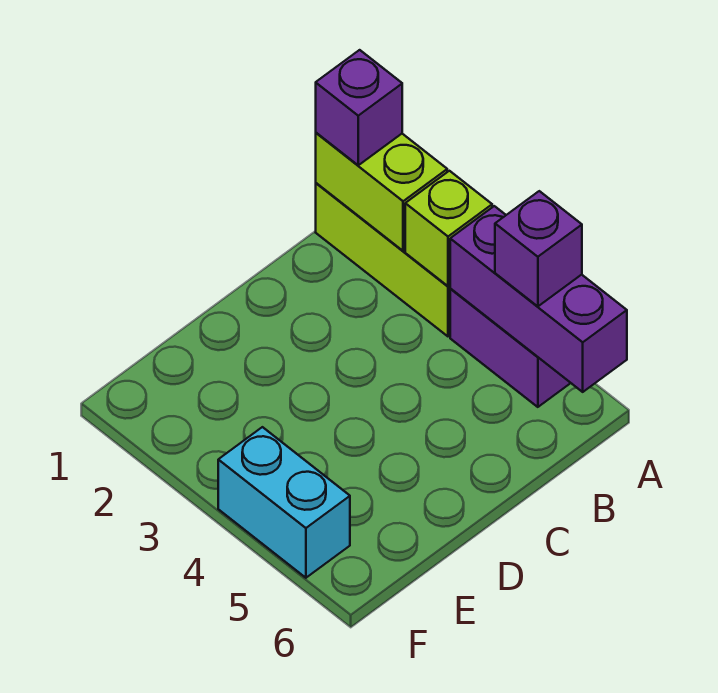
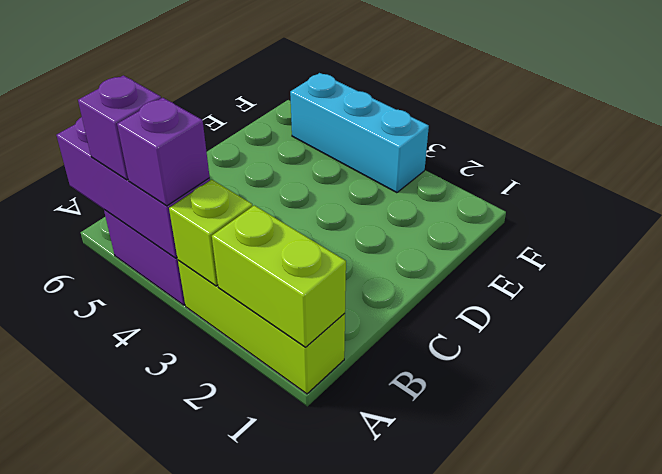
purple 1x1 brick [316,50,402,165] -> purple 1x1 brick moved to [117,98,210,206]
cyan 1x2 brick [218,427,350,578] -> cyan 1x3 brick [290,73,429,193]

